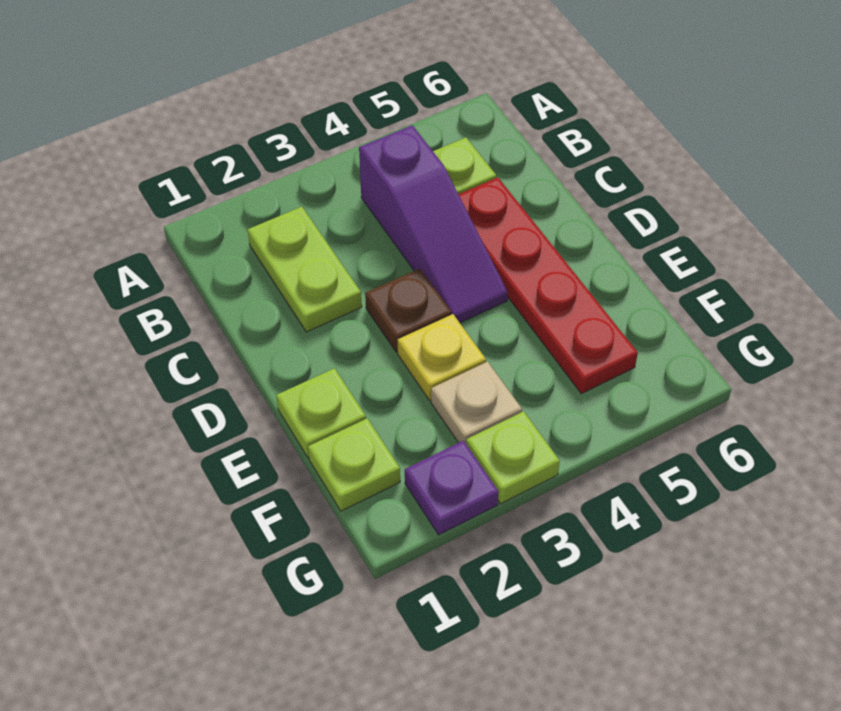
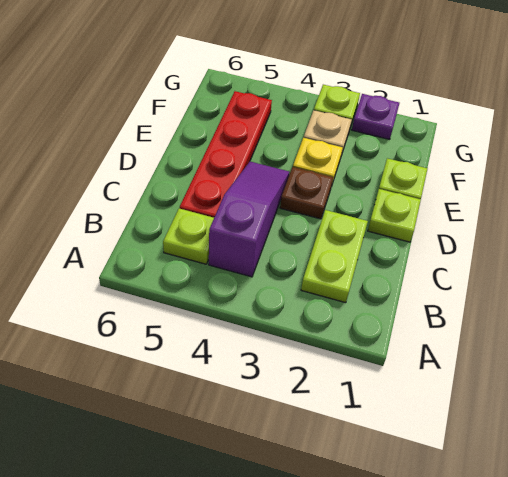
lime 1x1 plate [308,419,400,511] -> lime 1x1 plate moved to [368,189,421,242]

